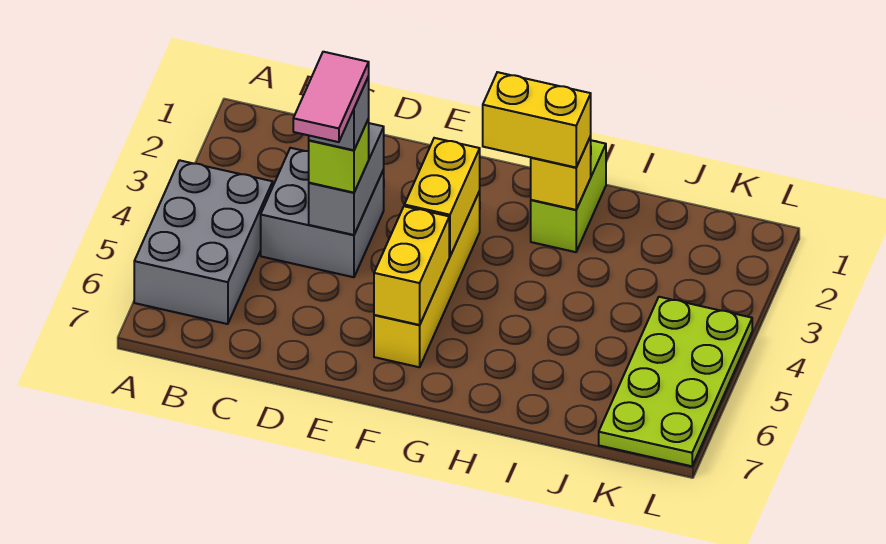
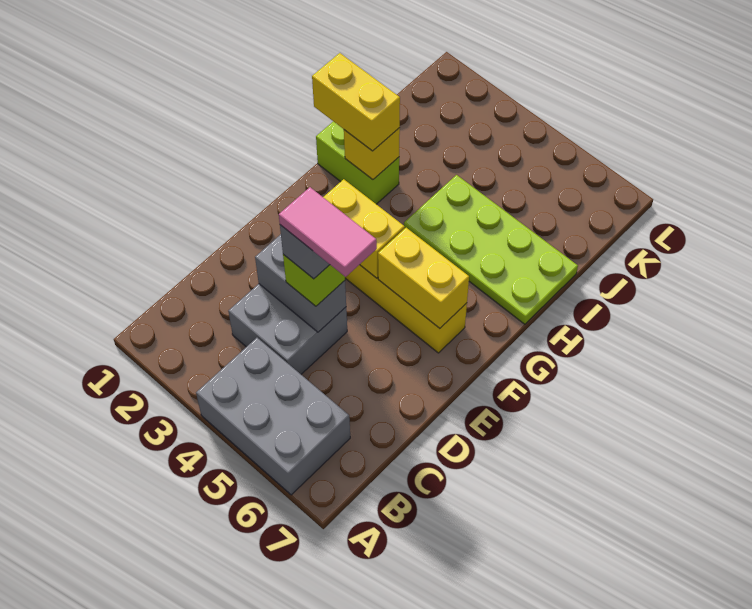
yellow 1x2 brick [483,72,591,167] -> yellow 1x2 brick turned to [312,53,400,151]
lime 2x4 plate [599,297,752,466] -> lime 2x4 plate moved to [404,175,578,324]

